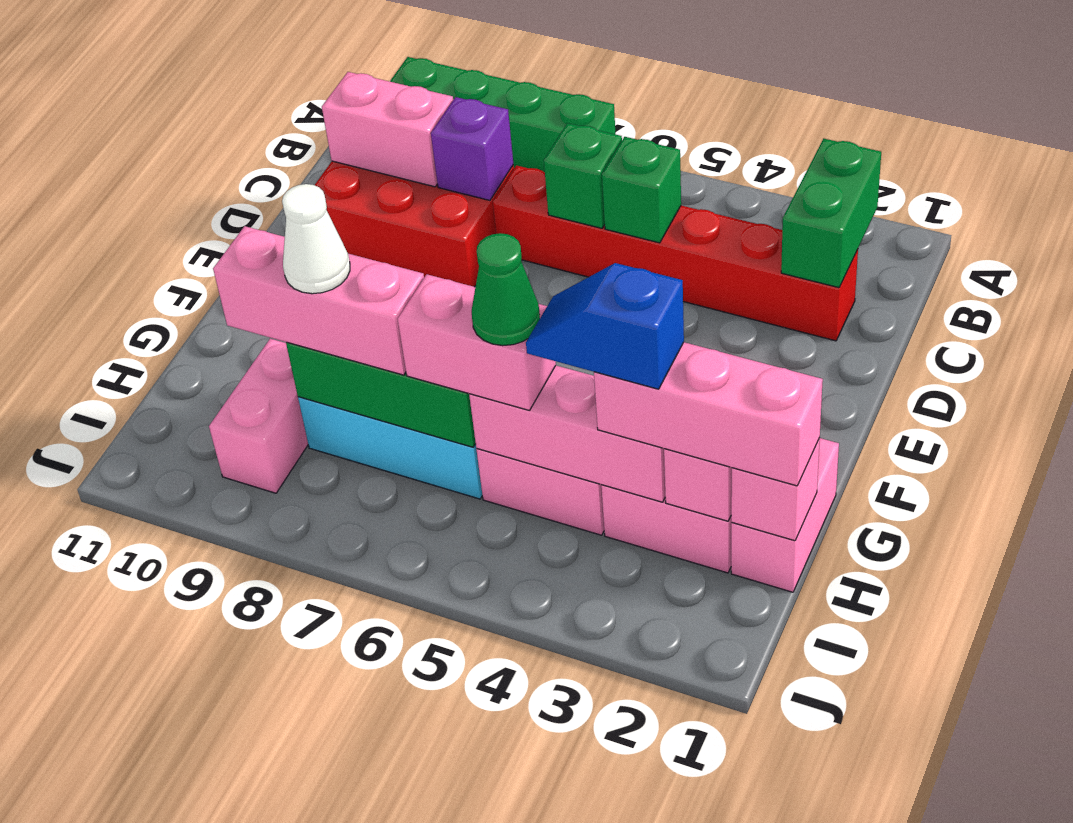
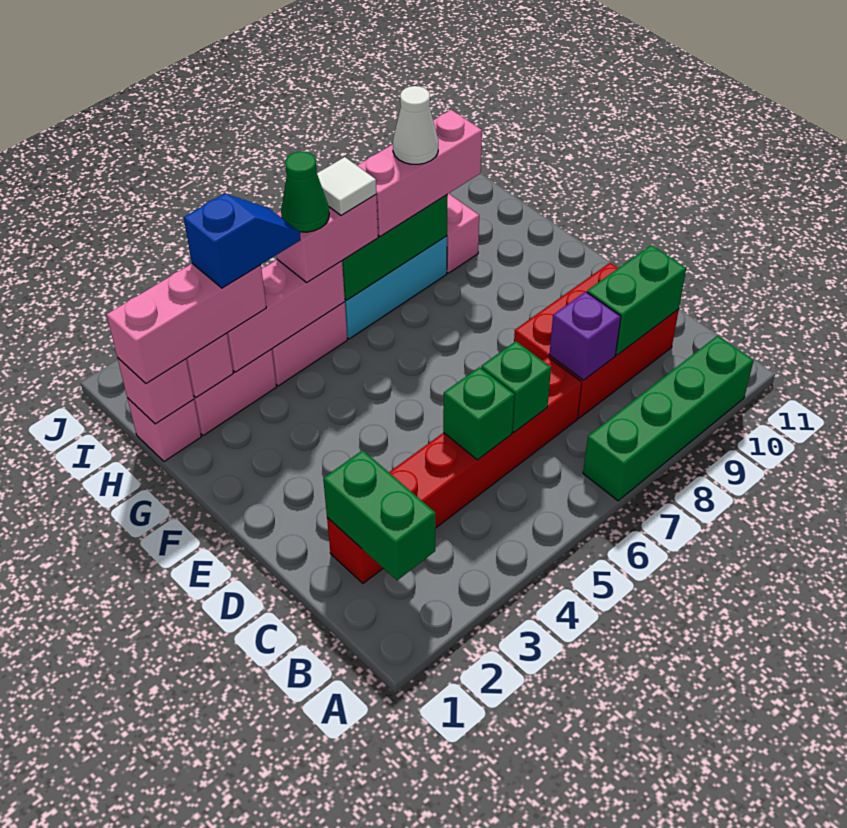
pink 1x2 brick [322,72,453,187] -> green 1x2 brick [587,245,686,355]
pink 1x2 brick [731,438,839,592] -> pink 1x1 brick [127,398,201,461]
none -> white 1x1 tile [317,157,376,215]

